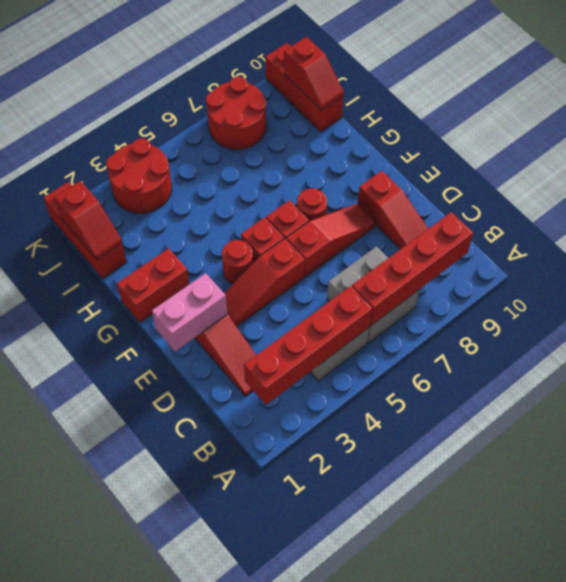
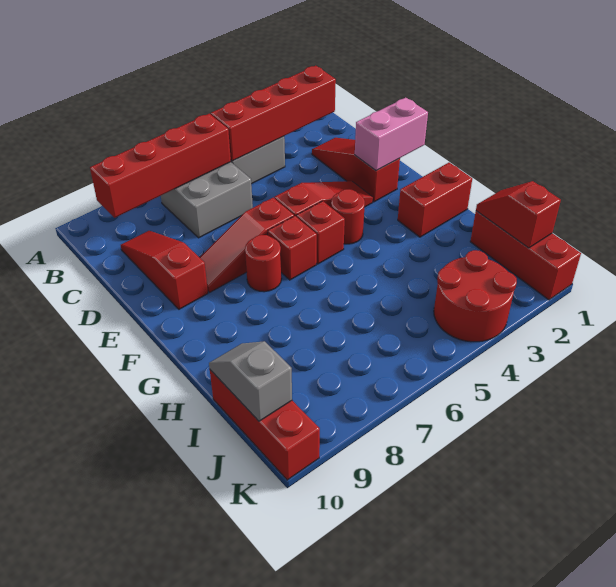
red 1x2 slope [284,37,344,110] -> grey 1x2 slope [209,341,292,421]
red 2x2 round brick [206,77,266,150] -> none

